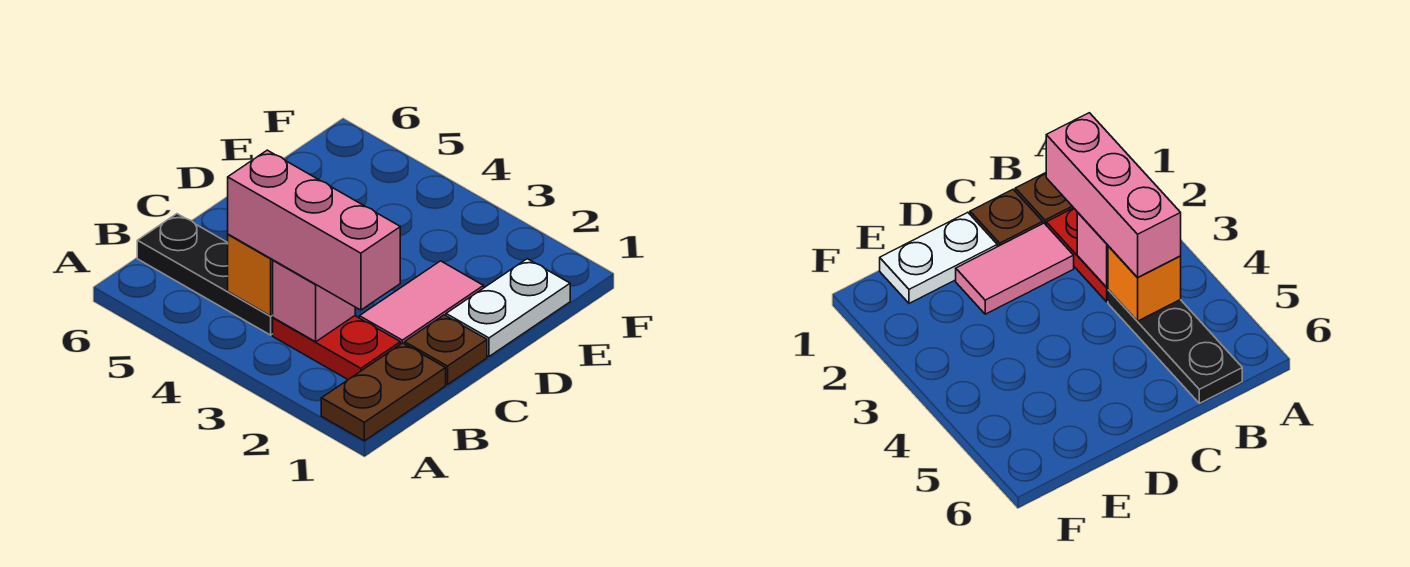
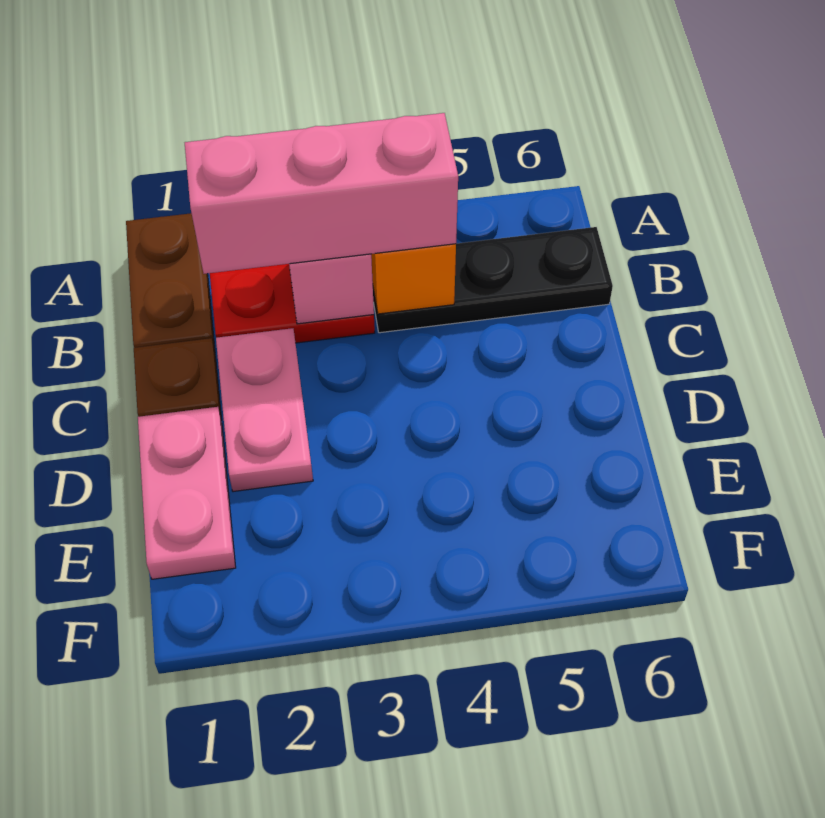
pink 1x2 tile [359,261,484,344] -> pink 1x2 plate [216,328,313,492]
white 1x2 plate [446,259,570,356] -> pink 1x2 plate [138,407,236,579]

